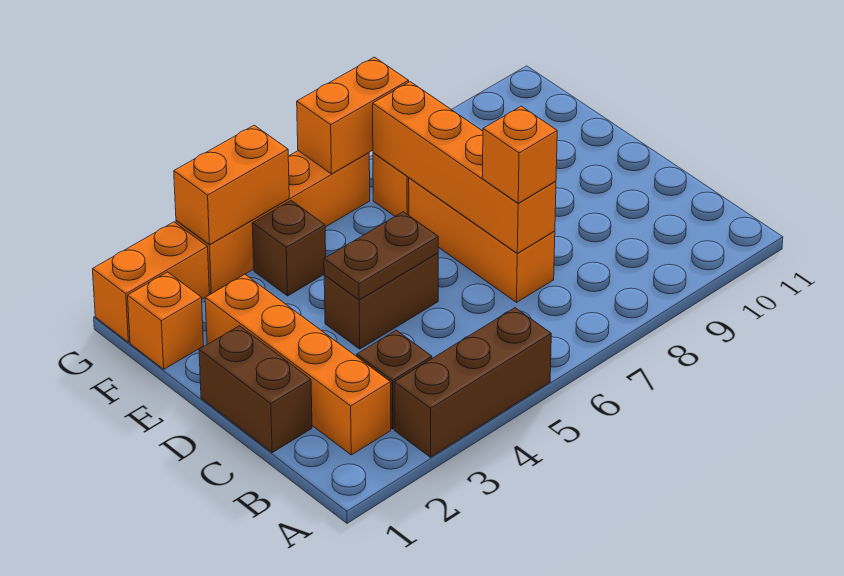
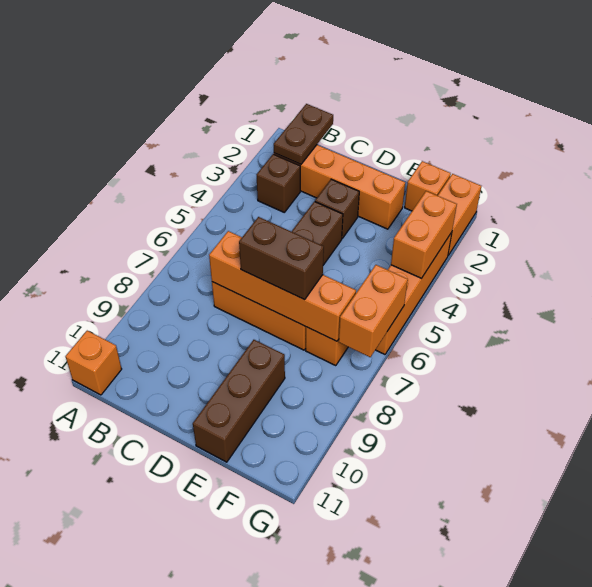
brown 1x3 brick [394,308,551,457] -> brown 1x3 brick moved to [193,340,285,462]
brown 1x2 brick [199,326,312,452] -> brown 1x2 brick moved to [239,217,324,300]
orange 1x1 brick [482,106,557,203] -> orange 1x1 brick moved to [66,331,122,395]
brown 1x2 plate [324,212,438,300] -> brown 1x2 plate moved to [274,104,333,164]
brown 1x1 brick [252,201,326,296] -> brown 1x1 brick moved to [315,179,359,238]

